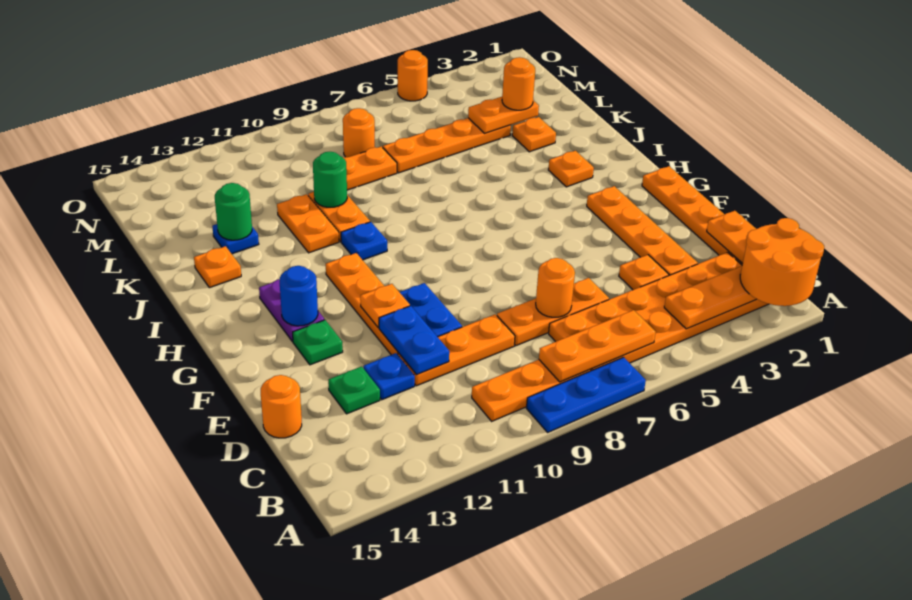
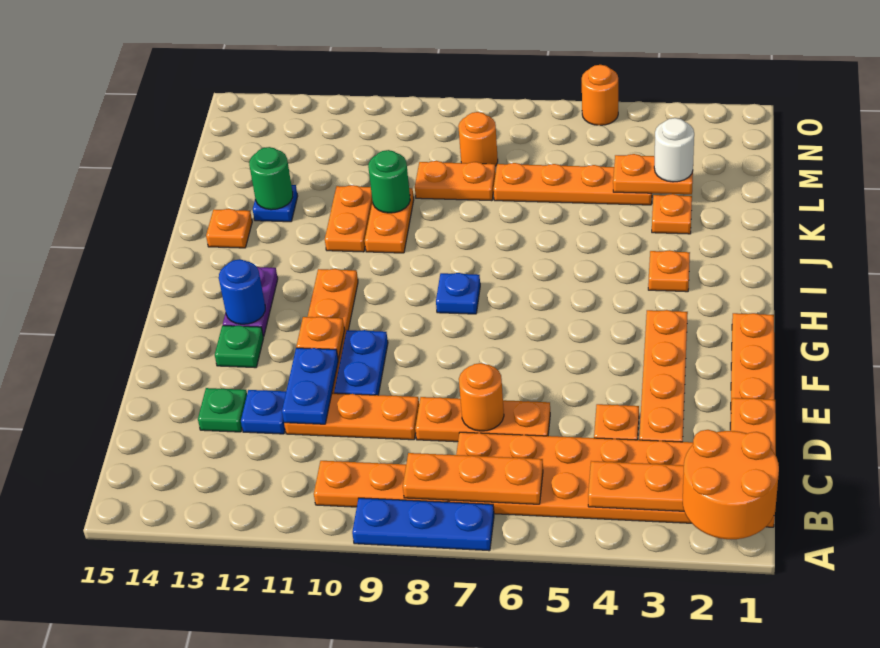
orange 1x1 round brick [261,375,302,438] -> none
blue 1x1 plate [341,222,387,260] -> blue 1x1 plate moved to [436,273,480,314]
orange 1x1 round brick [502,57,535,110] -> white 1x1 round brick [654,118,694,182]

